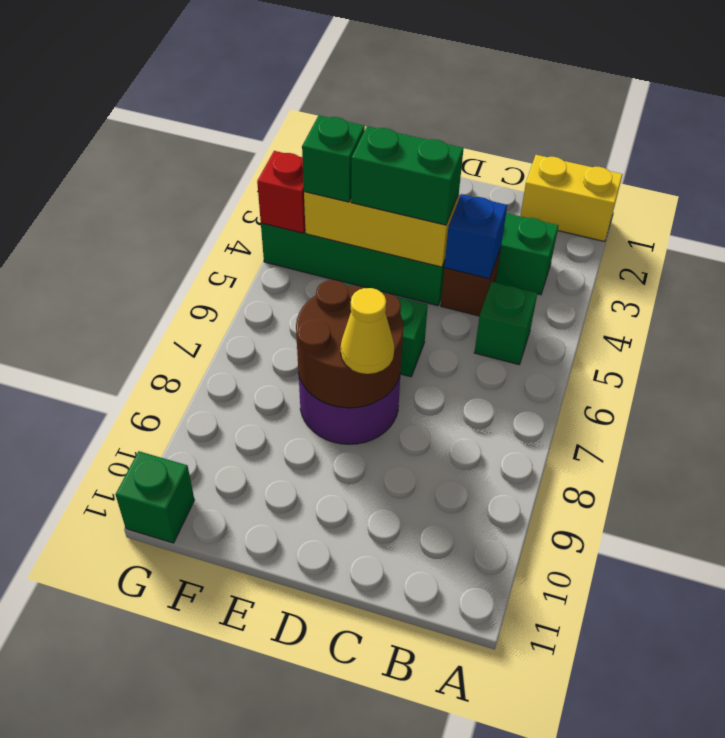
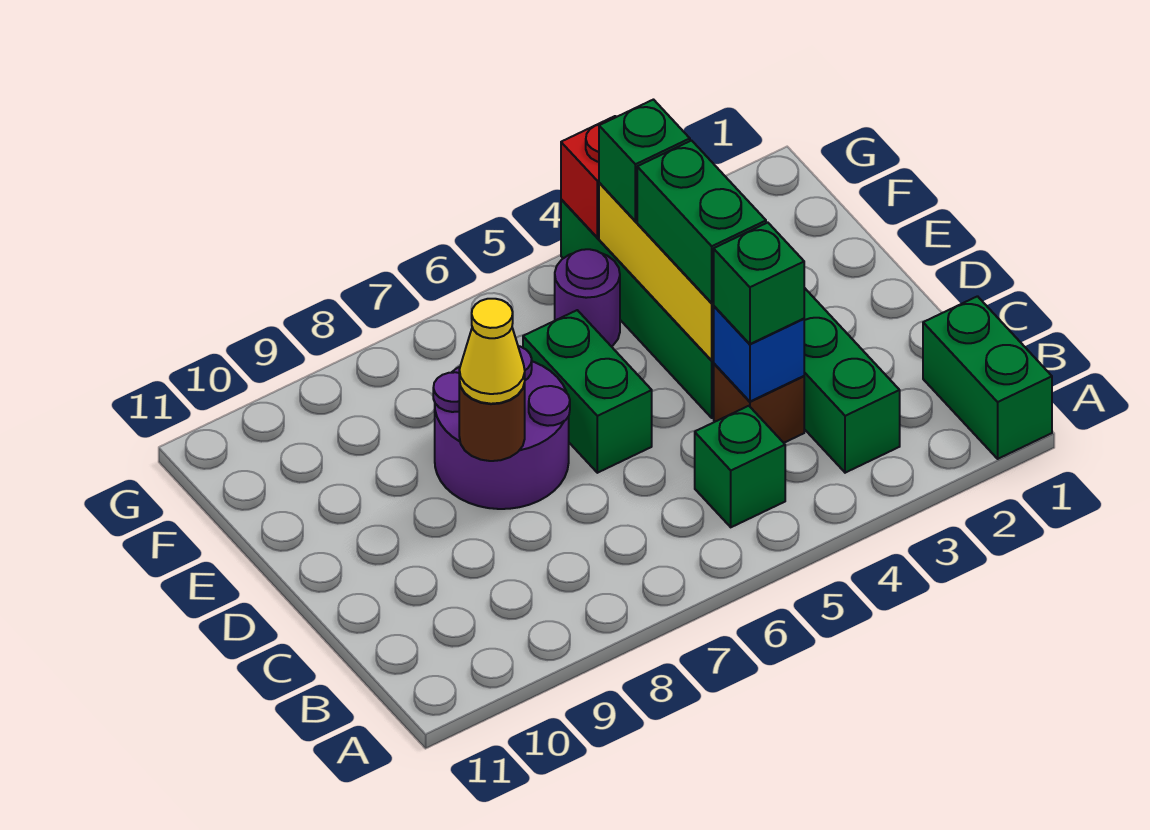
yellow 1x2 brick [520,155,623,242] -> green 1x2 brick [923,296,1052,459]
brown 2x2 round brick [296,280,403,408] -> brown 1x1 round brick [459,381,525,461]
none -> purple 1x1 round brick [555,249,620,347]
green 1x1 brick [116,451,194,543] -> green 1x1 brick moved to [714,223,804,344]

